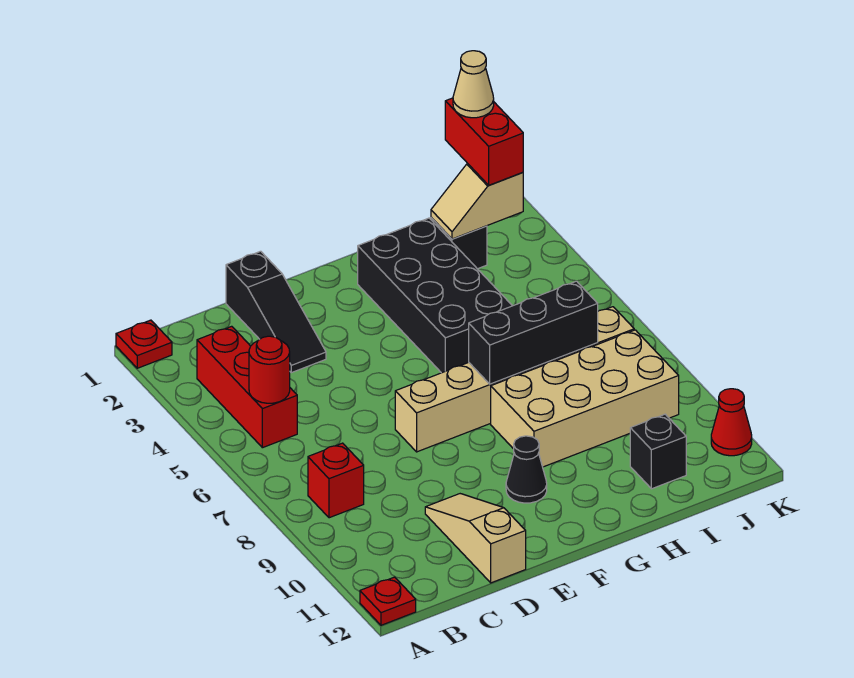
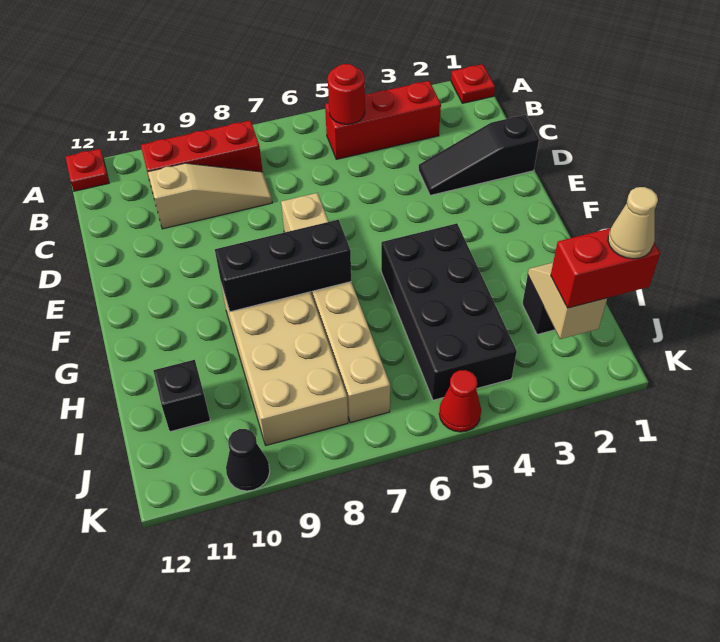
red 1x1 brick [308,443,364,518] -> red 1x3 brick [141,120,263,188]
tan 1x3 slope [425,494,526,583] -> tan 1x3 slope moved to [148,163,272,229]
black 1x1 cone [506,436,547,503] -> black 1x1 cone moved to [226,429,270,491]
black 2x4 brick [358,218,512,373] -> black 2x4 brick turned to [381,223,517,400]
black 1x3 brick [469,281,598,384] -> black 1x3 brick turned to [215,220,351,312]
red 1x1 cone [711,389,752,456] -> red 1x1 cone moved to [439,370,481,432]

